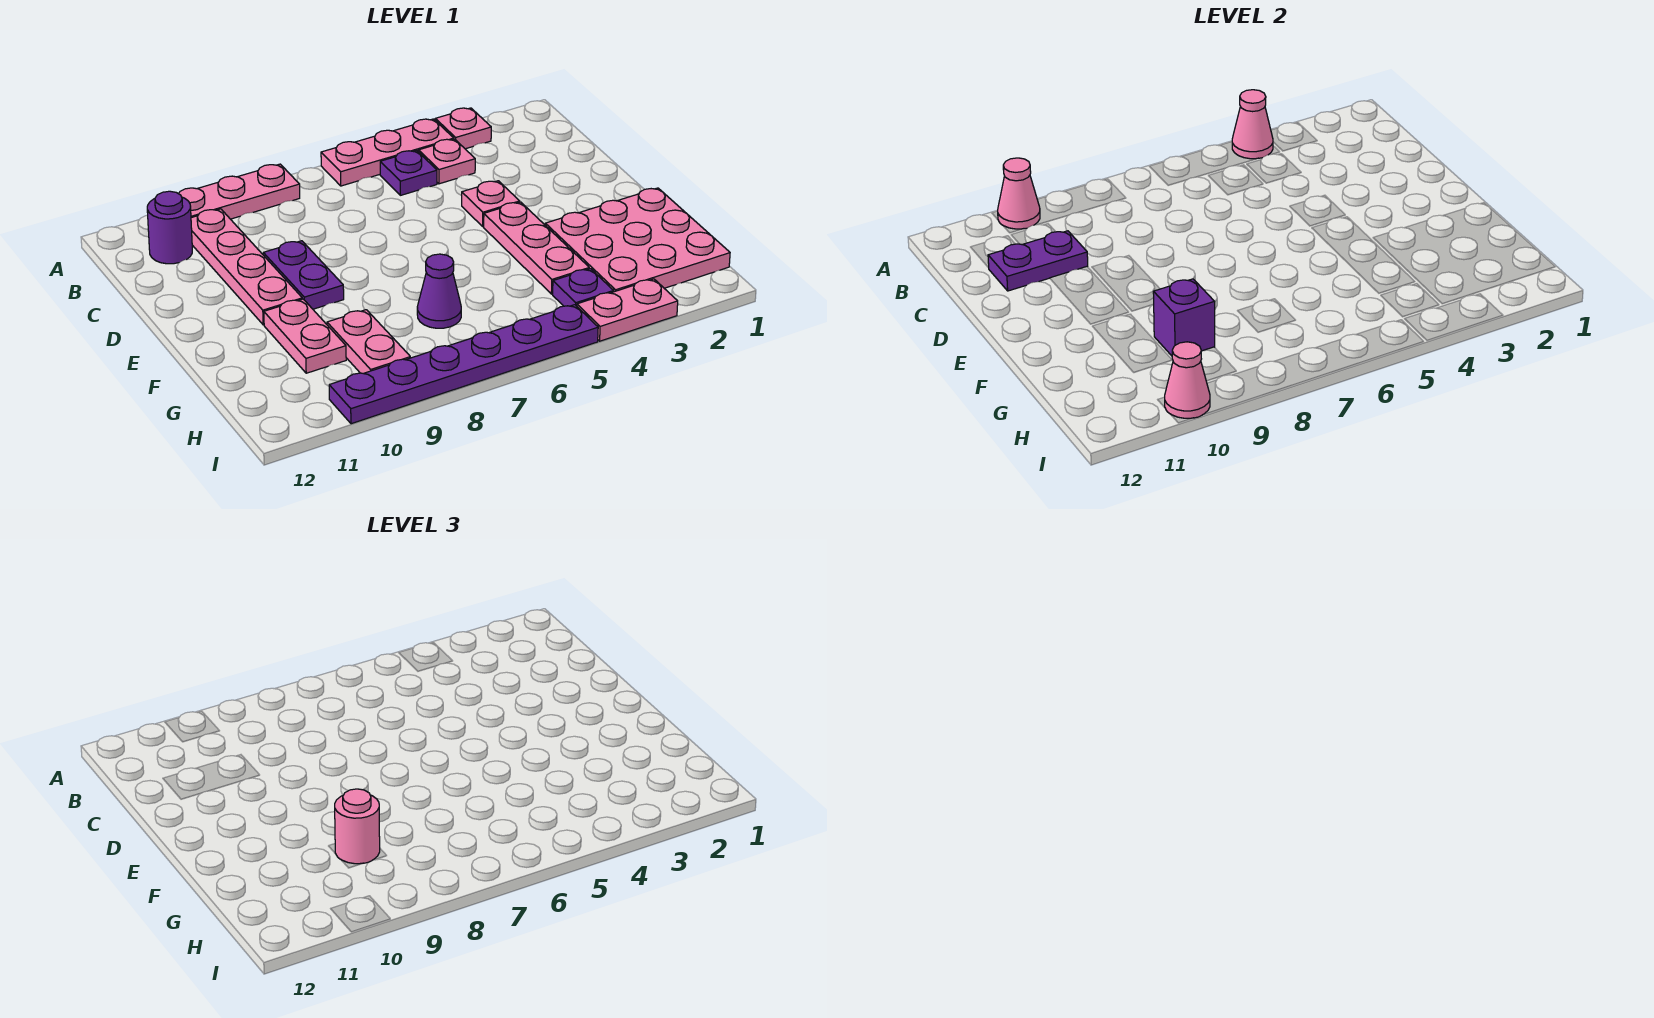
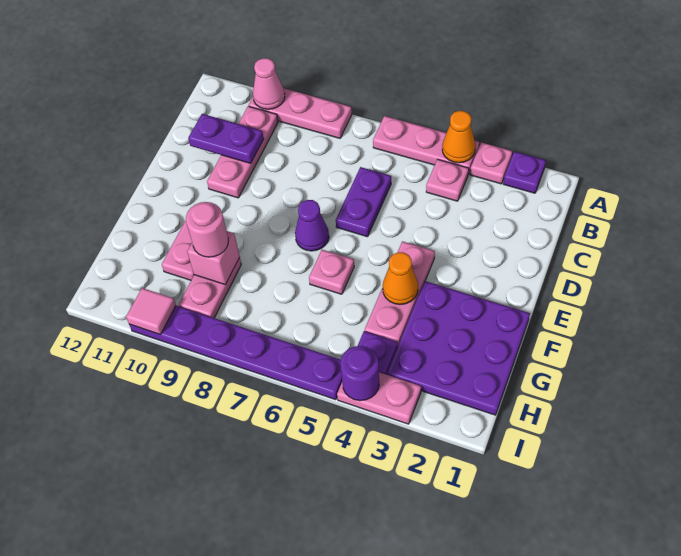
pink 1x1 cone [1232,90,1273,159] -> orange 1x1 cone [442,111,476,163]
purple 1x1 plate [380,151,437,195] -> purple 1x1 plate moved to [503,151,546,193]
pink 1x4 plate [191,209,302,325] -> pink 1x3 plate [207,106,278,198]
purple 1x1 round brick [147,191,192,264] -> purple 1x1 round brick moved to [340,346,379,401]
pink 1x1 plate [462,181,520,227] -> pink 1x1 plate moved to [309,250,354,294]
purple 1x2 plate [263,241,344,309] -> purple 1x2 plate moved to [336,167,391,237]
pink 3x3 plate [545,188,730,292] -> purple 3x3 plate [387,281,530,415]
none -> orange 1x1 cone [383,252,418,305]
purple 1x1 cone [417,254,461,328] -> purple 1x1 cone moved to [295,200,329,251]
purple 1x1 brick [1153,279,1215,356] -> pink 1x1 brick [187,231,240,285]
pink 1x1 cone [1165,342,1210,418] -> pink 1x1 tile [126,288,176,335]

